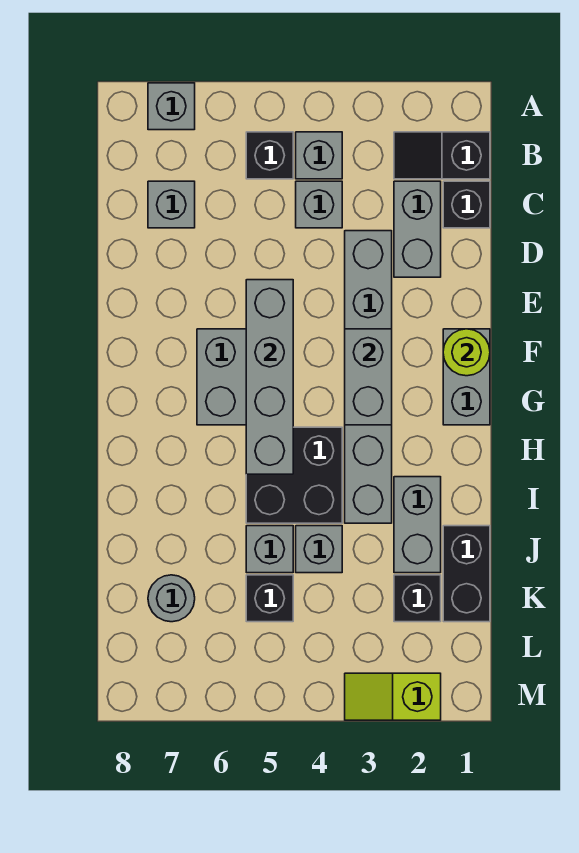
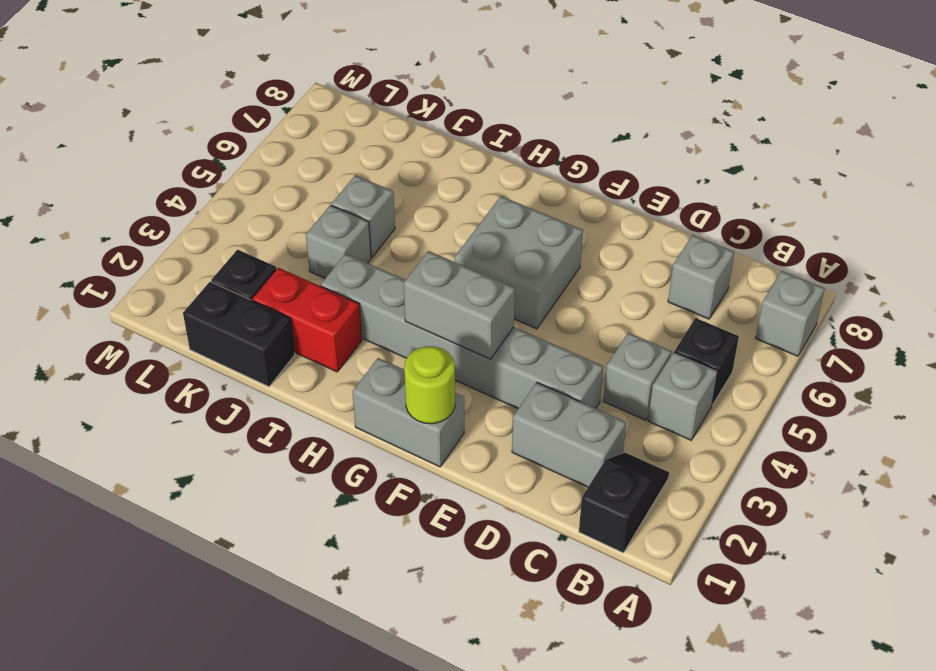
black 1x1 brick [443,181,490,228] -> none
grey 1x4 brick [246,280,293,474] -> none
black 2x2 brick [246,427,342,523] -> none
grey 1x2 brick [394,477,441,573] -> red 1x2 brick [252,268,362,372]
black 1x1 brick [246,575,293,622] -> none
grey 1x1 round brick [148,575,195,622] -> none
lime 1x2 slope [345,673,441,720] -> none

